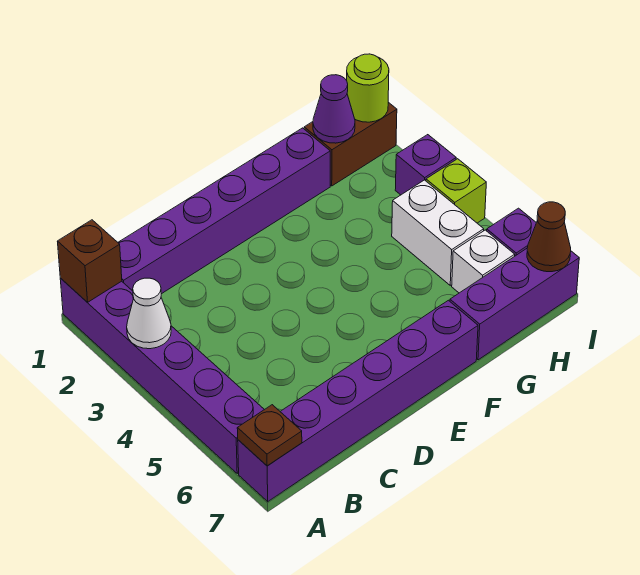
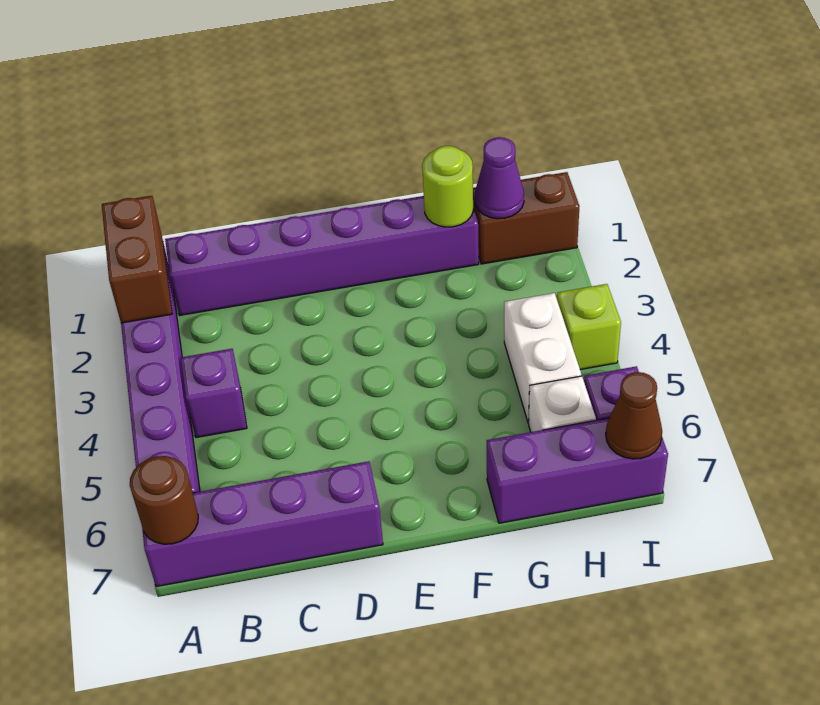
brown 1x1 brick [57,220,122,302] -> brown 1x2 brick [102,196,172,323]
white 1x1 cone [127,278,171,349] -> none
purple 1x6 brick [238,300,478,502] -> purple 1x4 brick [142,461,383,587]
brown 1x1 plate [237,405,302,466] -> brown 1x1 round brick [130,456,198,544]
lime 1x1 round brick [347,54,389,122] -> lime 1x1 round brick moved to [422,146,473,227]
purple 1x1 brick [395,135,456,195] -> purple 1x1 brick moved to [181,349,247,438]

